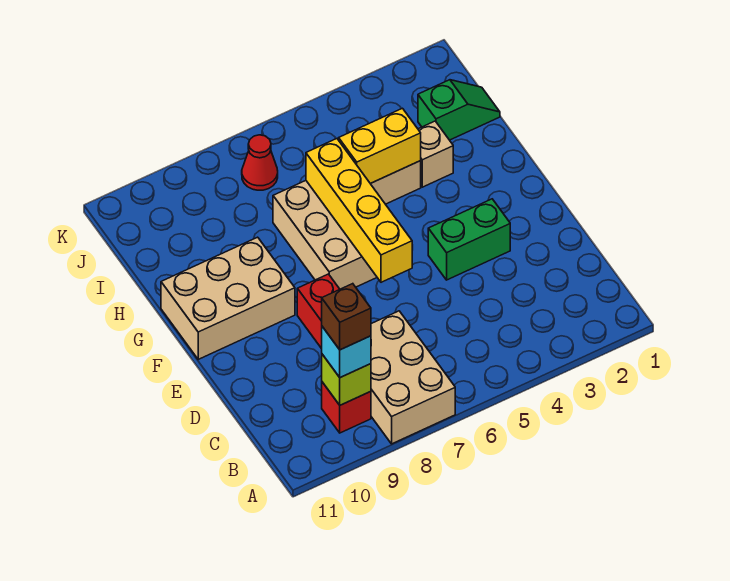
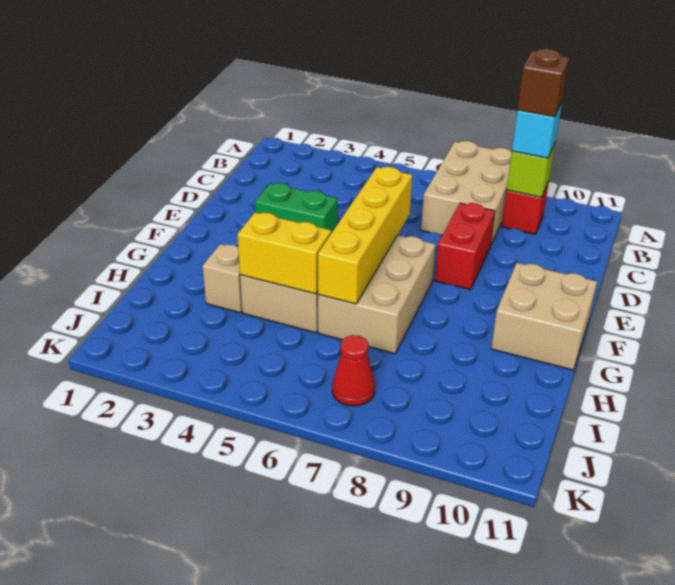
tan 2x3 brick [161,237,295,359] -> tan 2x2 brick [491,263,597,370]
green 1x2 slope [418,80,500,140] -> none

